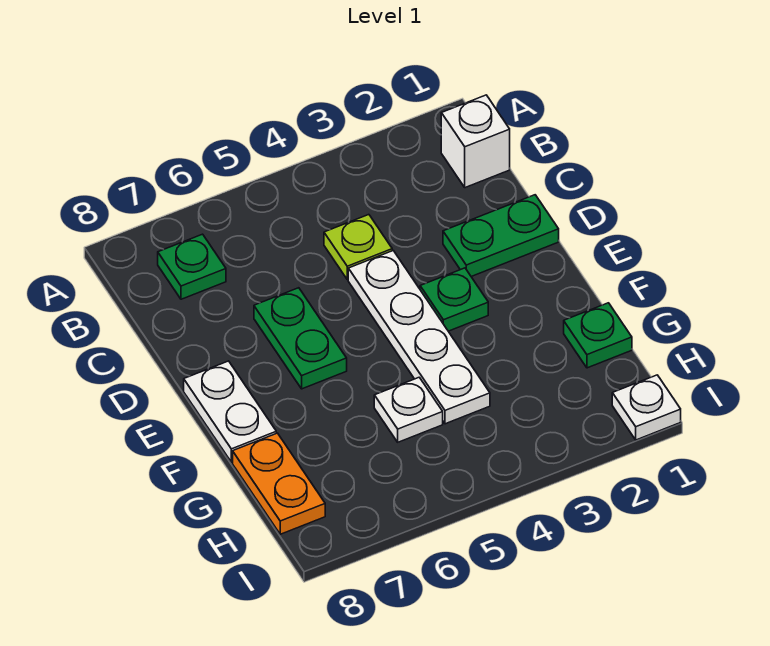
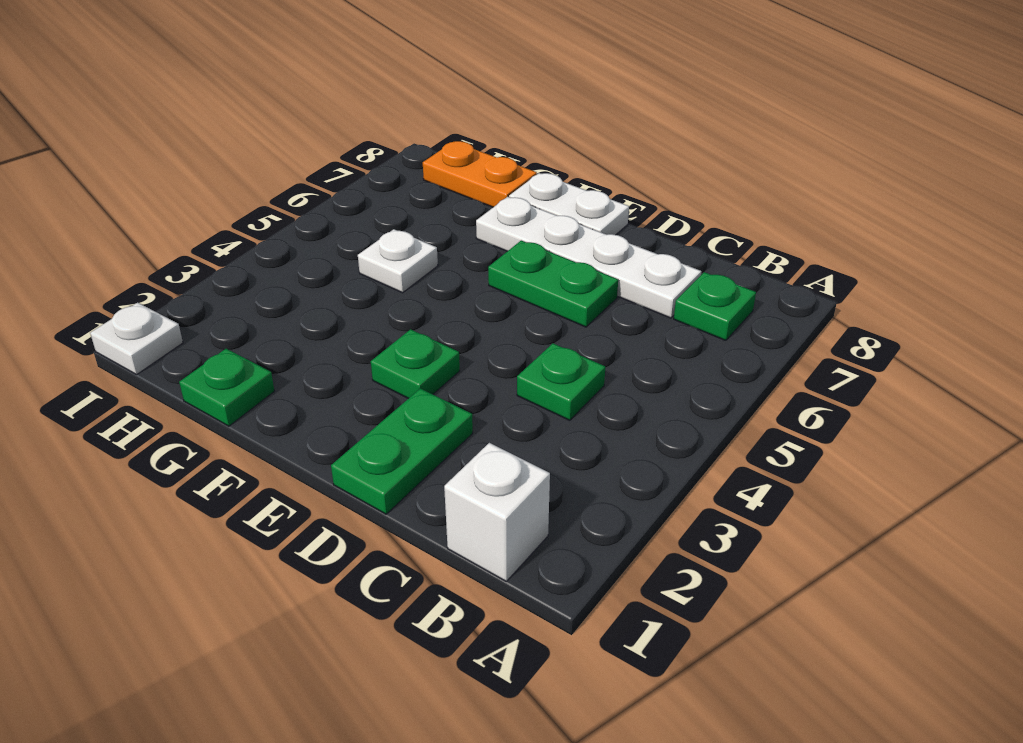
lime 1x1 plate [324,215,392,280] -> green 1x1 plate [517,343,605,420]
white 1x4 plate [348,251,490,424] -> white 1x4 plate moved to [476,197,701,318]

